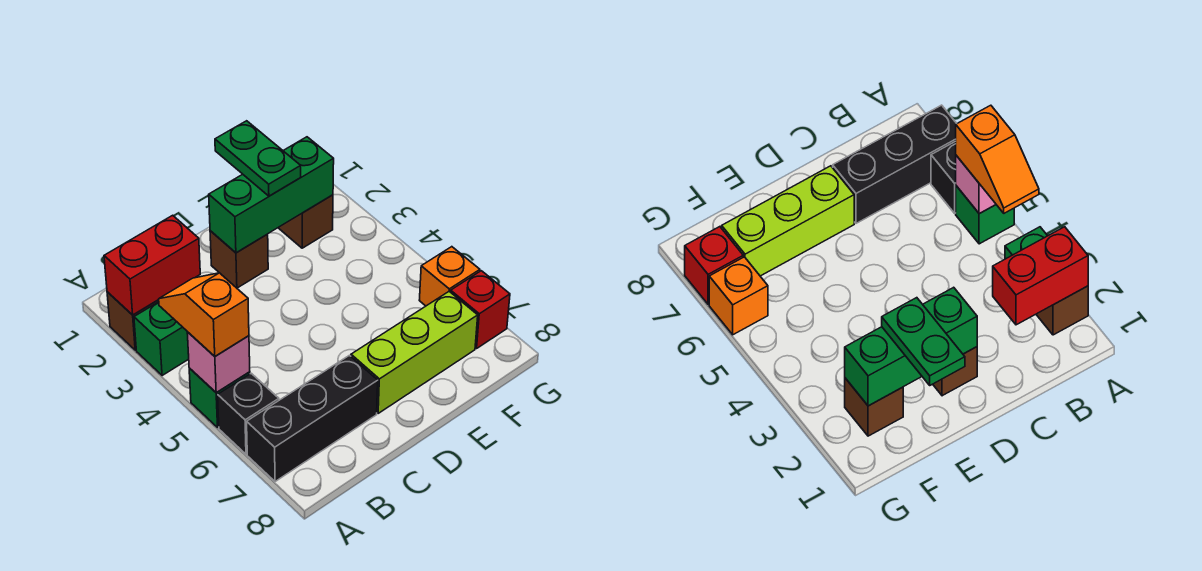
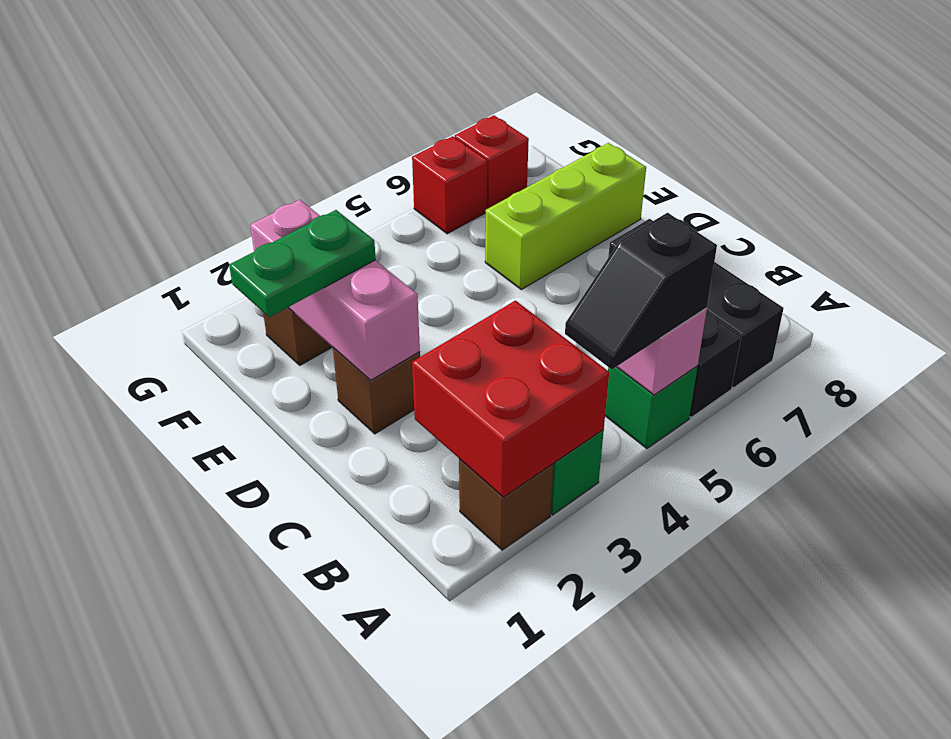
red 1x2 brick [104,215,200,315] -> red 2x2 brick [412,301,609,497]
orange 1x2 slope [159,273,249,356] -> black 1x2 slope [565,213,717,369]
green 1x3 brick [209,137,334,253] -> pink 1x3 brick [250,200,420,380]
lime 1x3 brick [351,291,478,413] -> lime 1x3 brick turned to [485,143,646,290]
orange 1x1 brick [419,247,480,306] -> red 1x1 brick [412,136,487,234]

